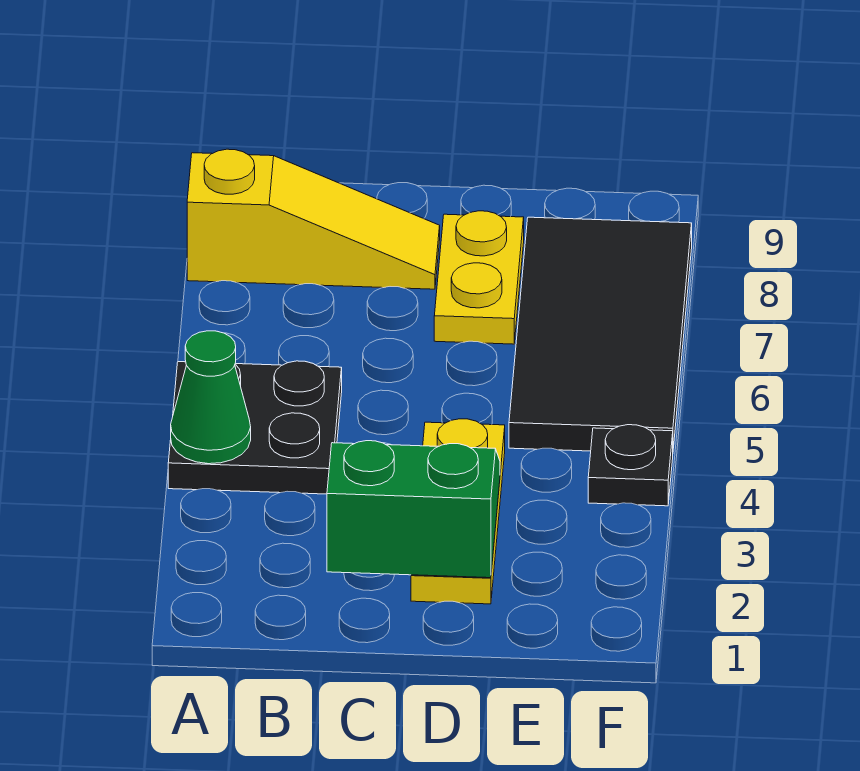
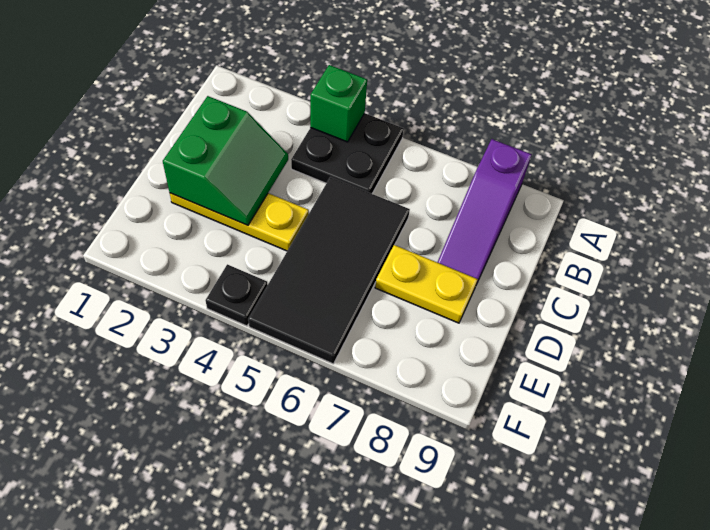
green 1x1 cone [171,331,251,464] -> green 1x1 brick [310,65,367,142]
yellow 1x3 slope [187,149,440,289] -> purple 1x3 slope [437,139,532,283]
black 2x4 tile [509,217,692,451] -> black 2x4 tile turned to [248,177,410,364]

